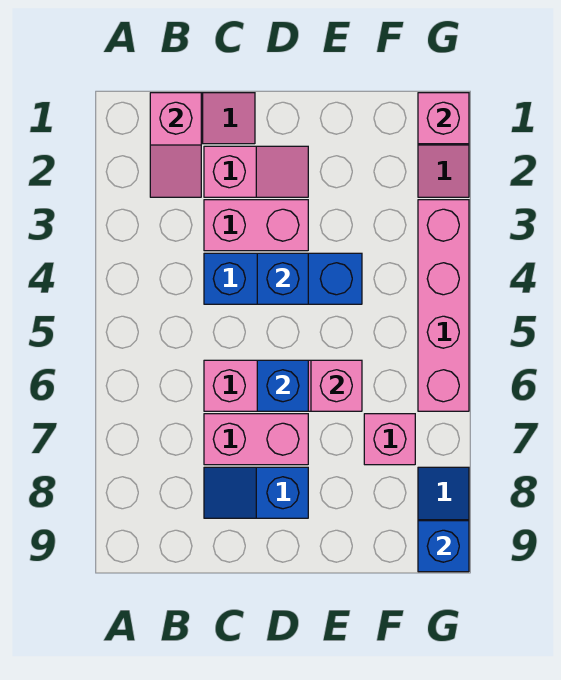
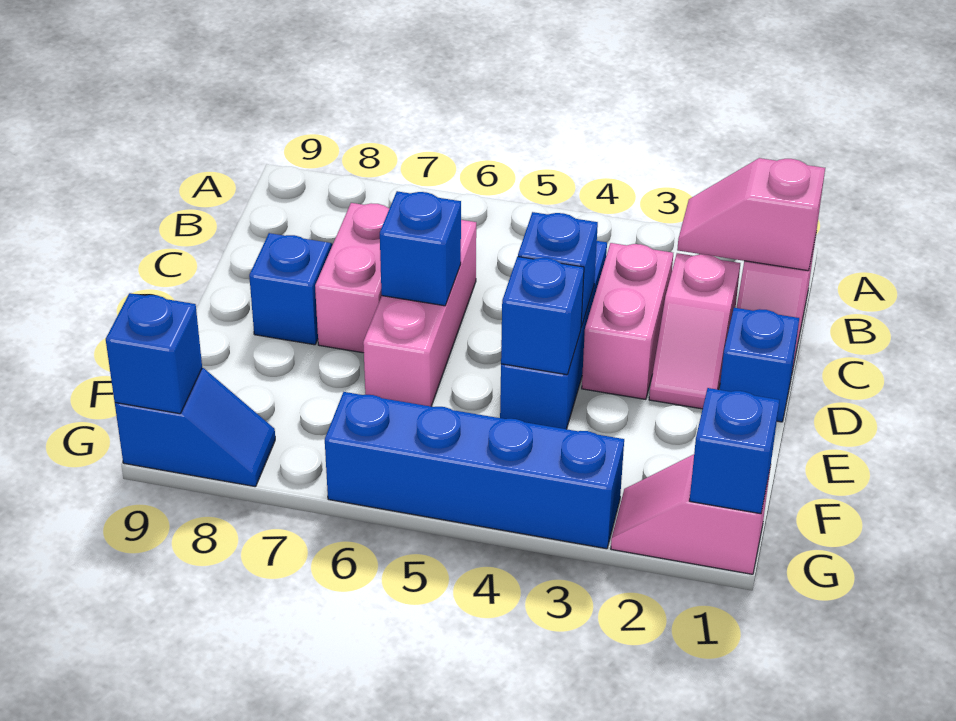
none -> blue 1x1 brick [720,308,799,422]
none -> blue 1x1 brick [501,257,584,375]
pink 1x1 brick [311,360,362,411] -> none
pink 1x1 brick [364,414,415,465] -> none
pink 1x1 brick [418,93,469,144] -> blue 1x1 brick [690,388,779,514]
pink 1x4 brick [418,200,469,411] -> blue 1x4 brick [325,392,624,549]

